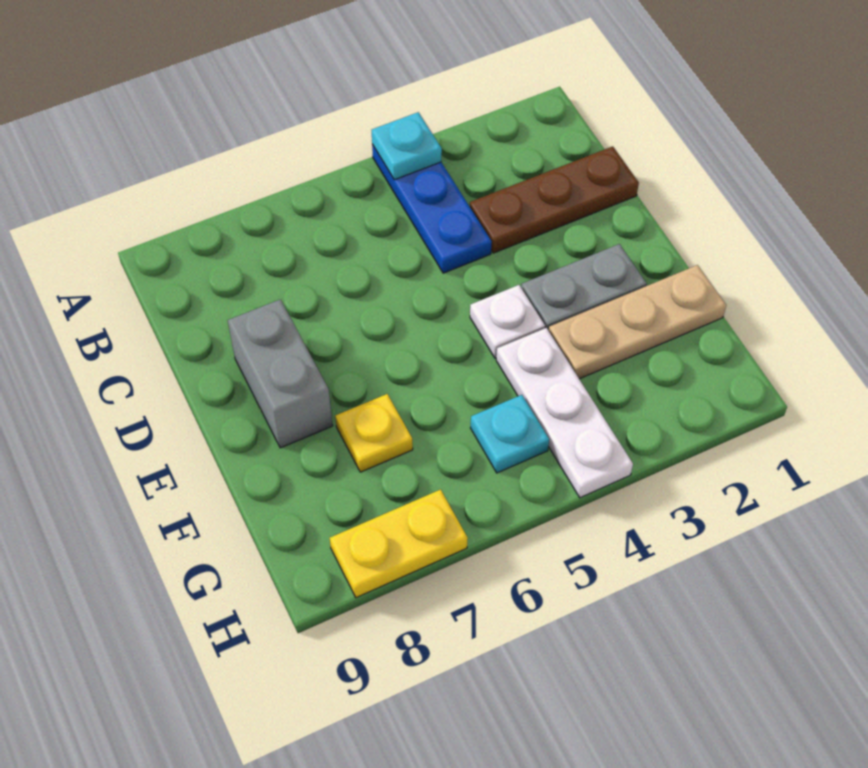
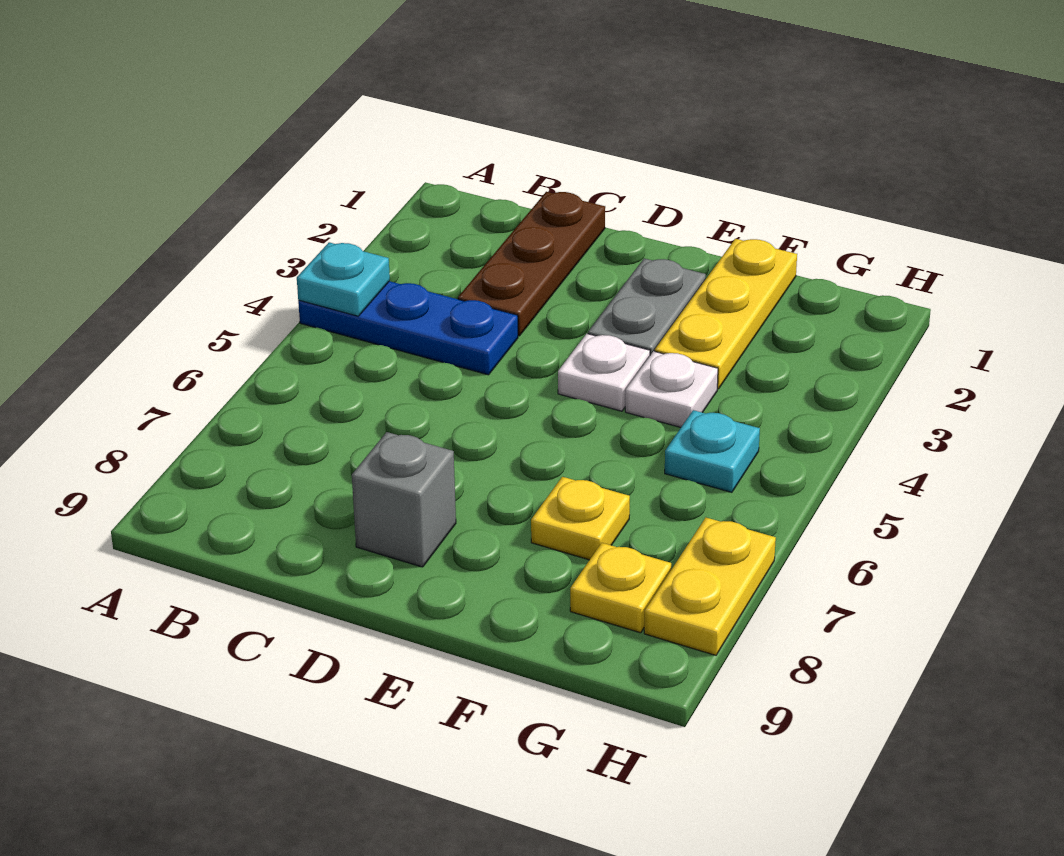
grey 1x2 brick [228,299,333,448] -> grey 1x1 brick [352,432,456,567]
tan 1x3 plate [549,265,726,379] -> yellow 1x3 plate [655,239,797,389]
white 1x3 plate [496,328,633,498] -> white 1x1 plate [625,351,718,427]
none -> yellow 1x1 plate [570,543,671,633]

